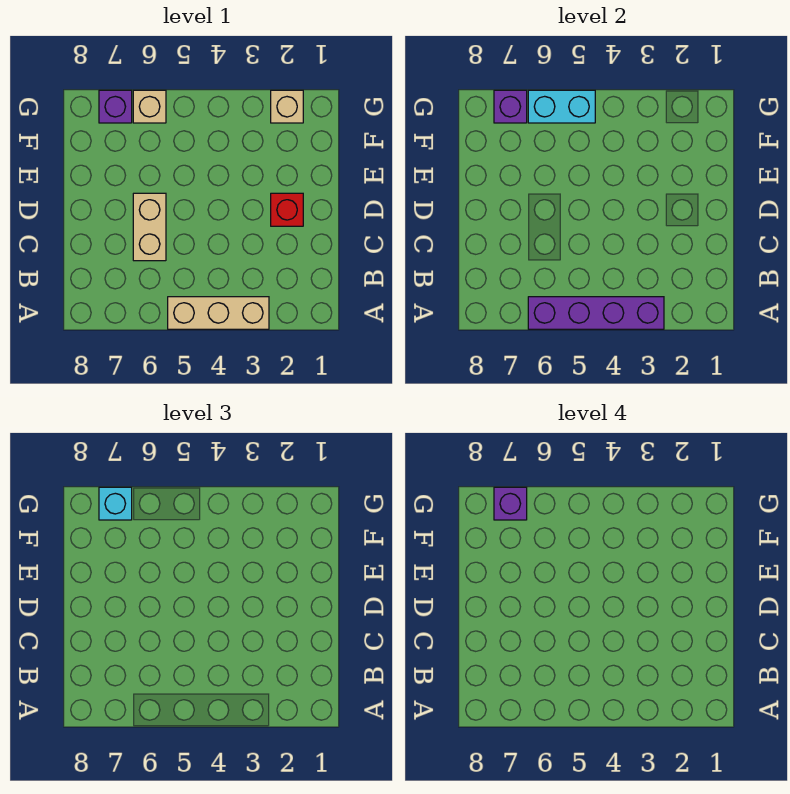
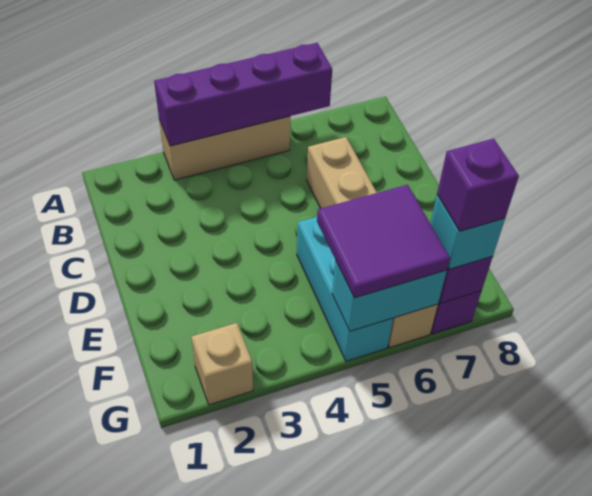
red 1x1 brick [271,193,303,226] -> none
none -> cyan 1x3 brick [297,217,393,361]
none -> purple 2x2 tile [317,185,450,298]

